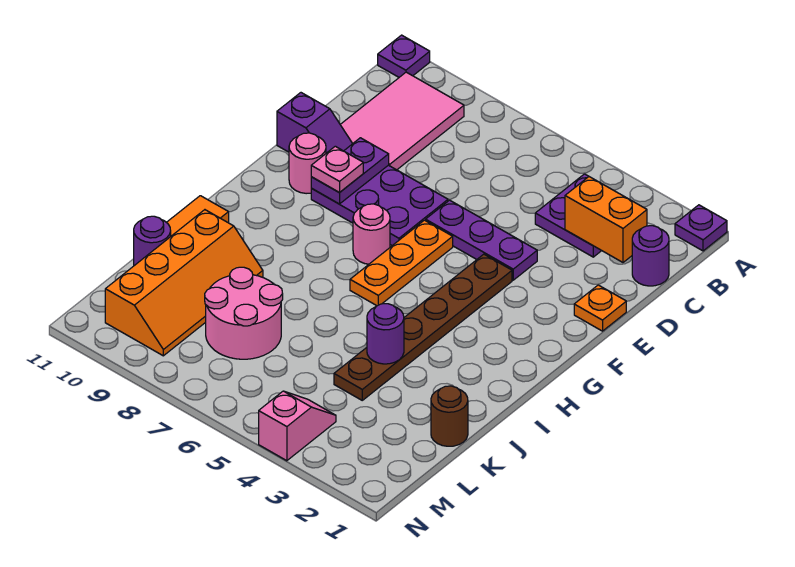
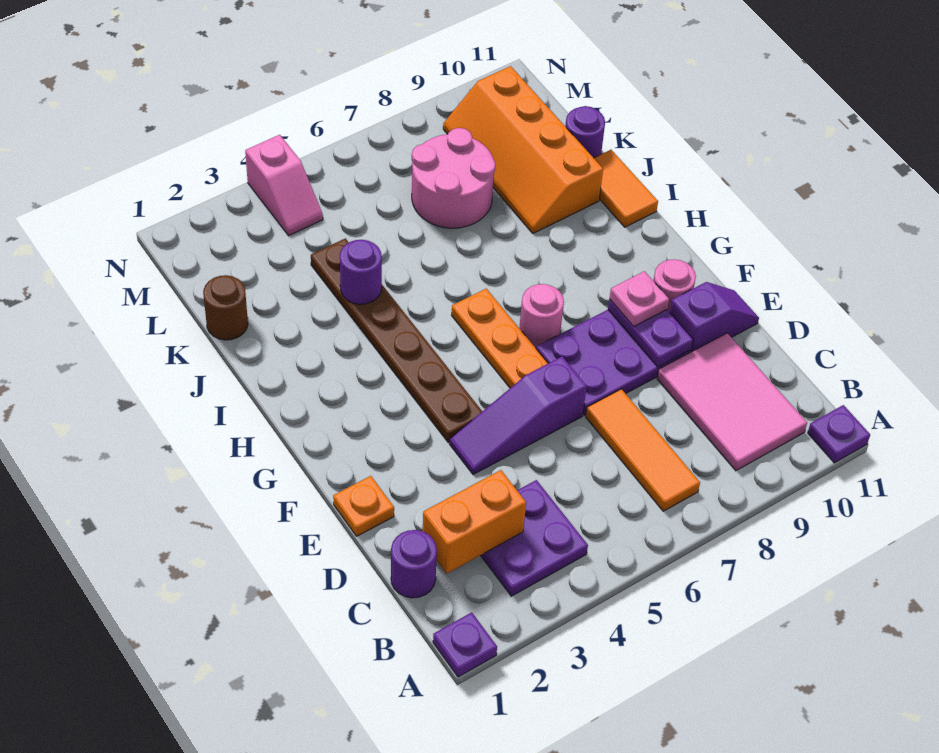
none -> orange 1x3 tile [586,389,700,511]
purple 1x3 plate [426,200,537,280] -> purple 1x3 slope [450,357,587,475]
purple 1x2 slope [277,93,353,153] -> purple 1x2 slope turned to [670,282,759,352]

